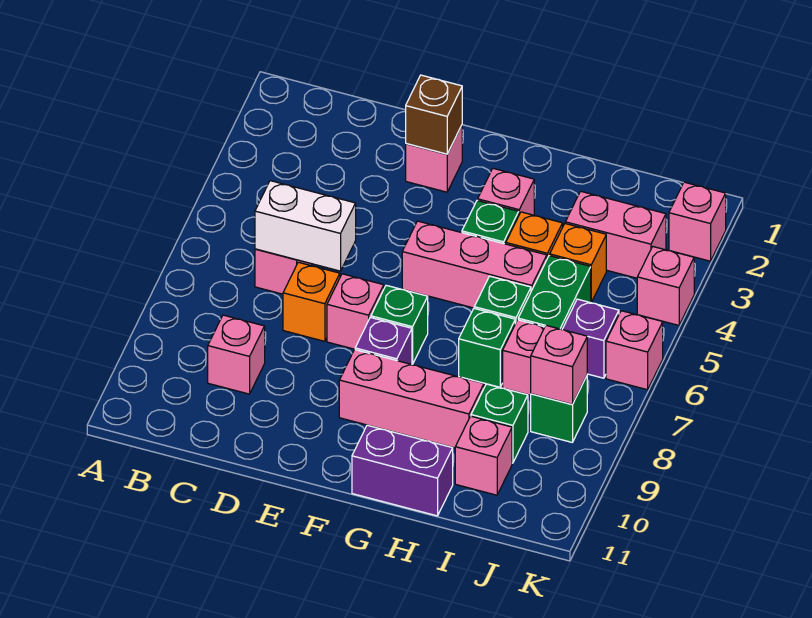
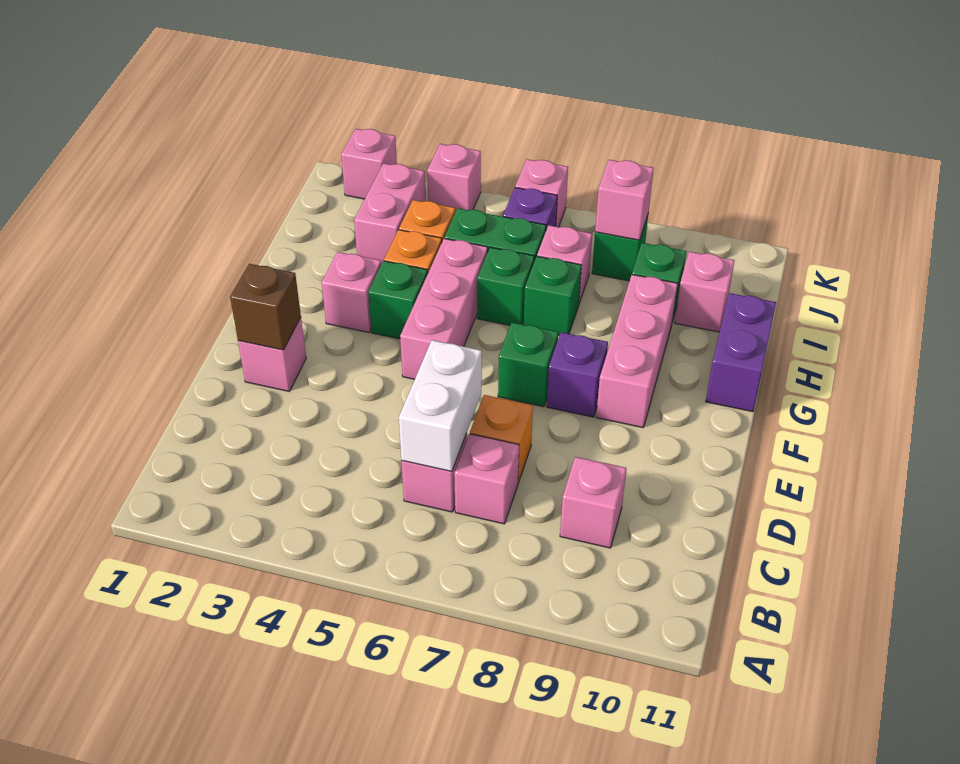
pink 1x1 brick [327,274,384,349] -> pink 1x1 brick moved to [454,434,519,524]

